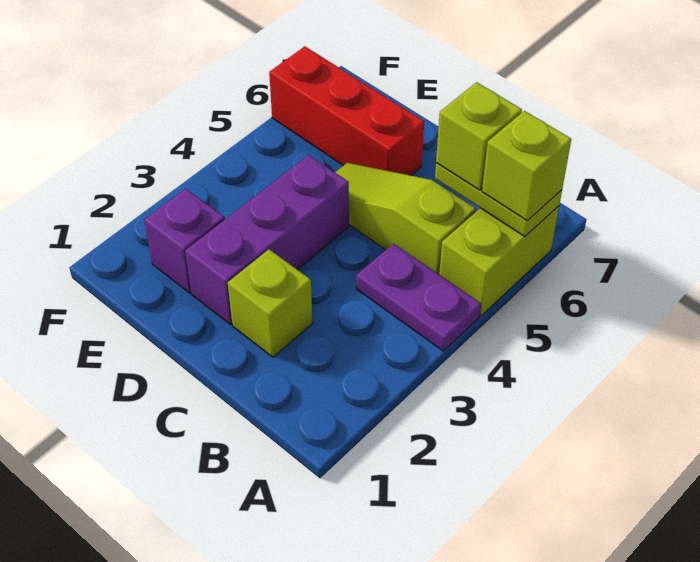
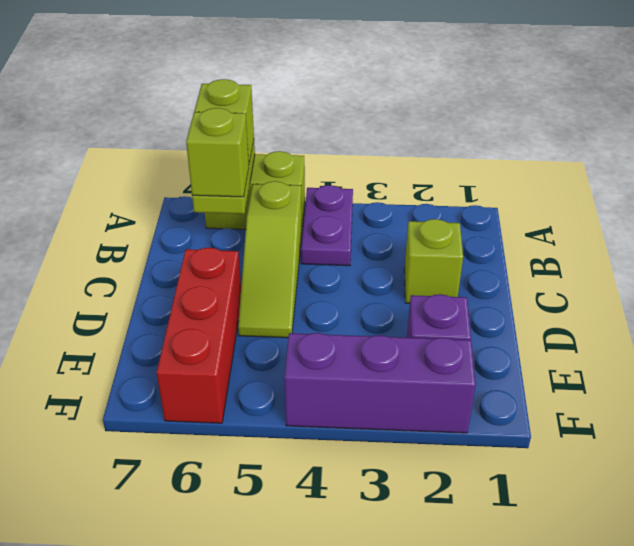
purple 1x3 brick [185,155,349,324] -> purple 1x3 brick moved to [284,333,476,433]

